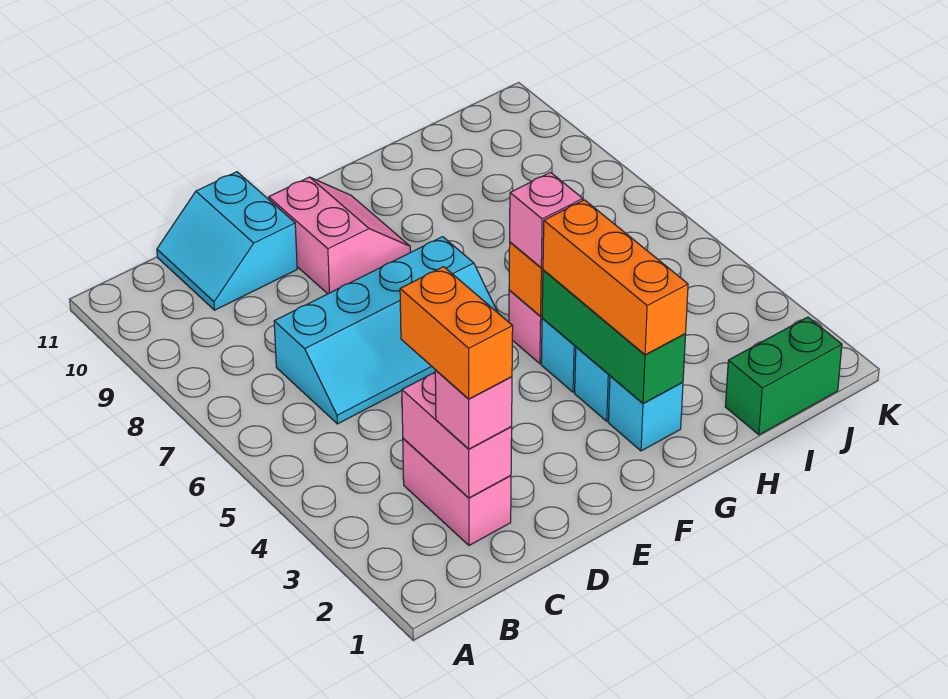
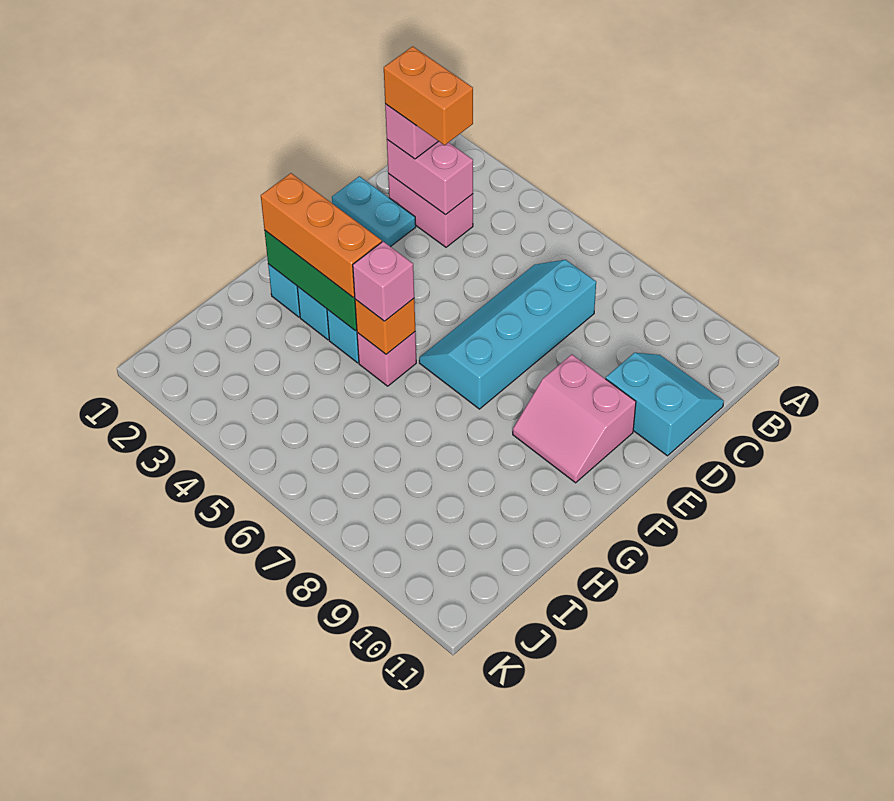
none -> cyan 1x2 plate [332,176,416,247]
green 1x2 brick [725,317,842,435] -> none

